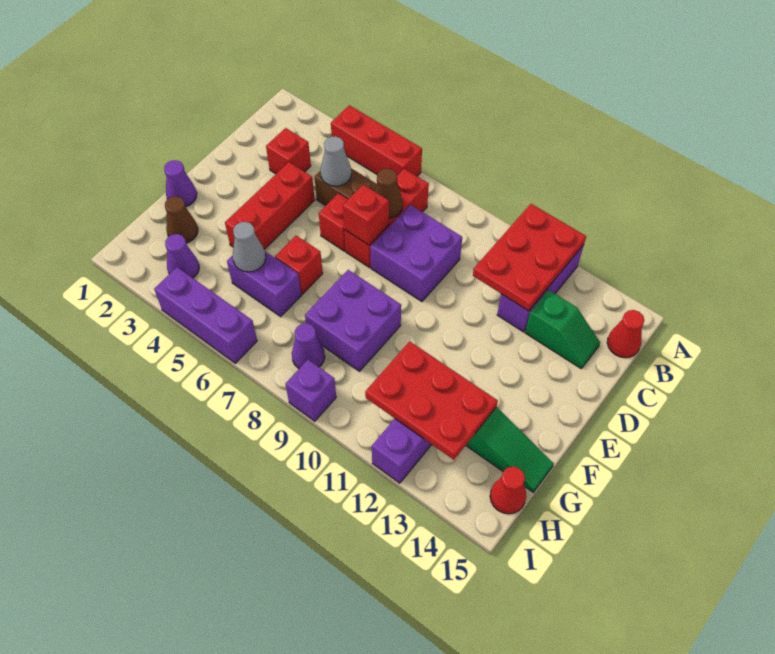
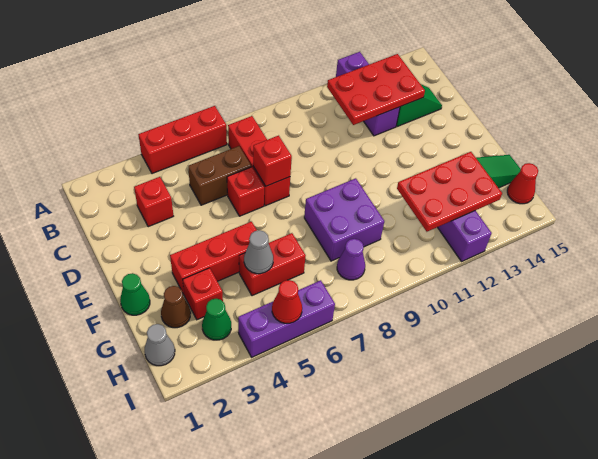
red 2x3 plate [473,204,586,311] -> red 2x3 plate turned to [327,54,425,125]
red 1x1 cone [607,310,644,358] -> red 1x1 cone moved to [272,280,302,323]
grey 1x1 cone [320,136,351,186] -> grey 1x1 cone moved to [145,324,175,366]
brown 1x1 cone [375,168,403,218] -> none
purple 2x2 brick [370,205,462,302] -> none
red 1x3 brick [225,162,315,249] -> red 1x3 brick turned to [170,222,257,296]
purple 1x1 cone [164,160,197,207] -> green 1x1 cone [120,273,150,315]
red 1x1 brick [275,236,323,294] -> red 1x1 brick moved to [183,268,223,320]
purple 1x2 brick [227,252,301,317] -> red 1x2 brick [239,233,306,296]
purple 1x1 cone [165,234,199,278] -> green 1x1 cone [202,299,231,340]
purple 1x1 brick [285,360,336,421] -> none

